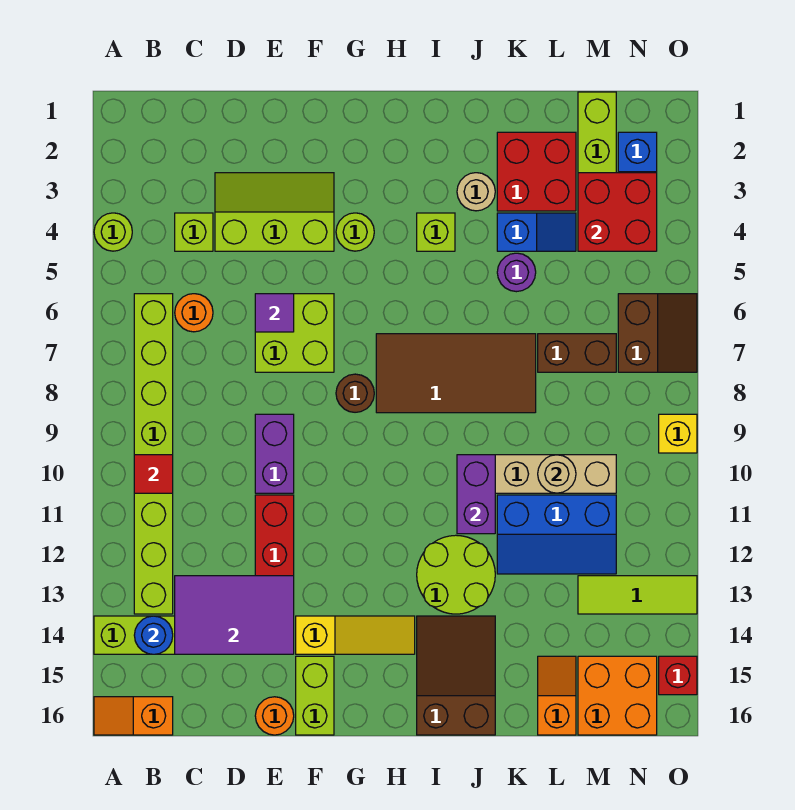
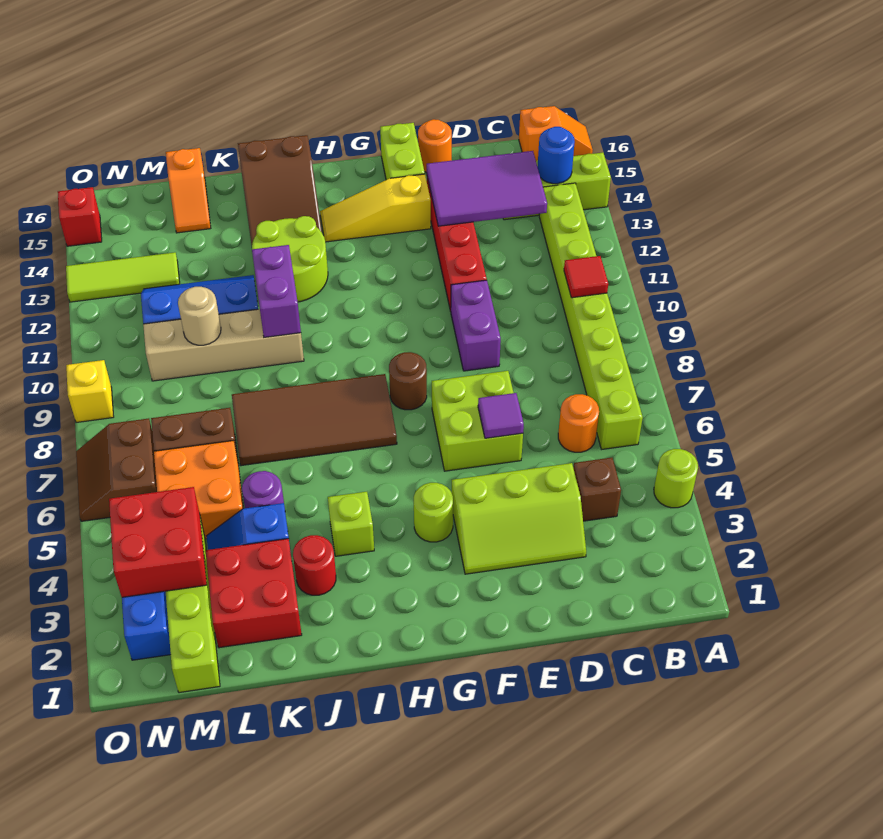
lime 1x1 brick [175,213,213,251] -> brown 1x1 brick [573,458,621,521]
tan 1x1 round brick [457,173,495,211] -> red 1x1 round brick [293,535,336,595]
orange 2x2 brick [578,656,657,735] -> orange 2x2 brick moved to [154,441,244,539]

